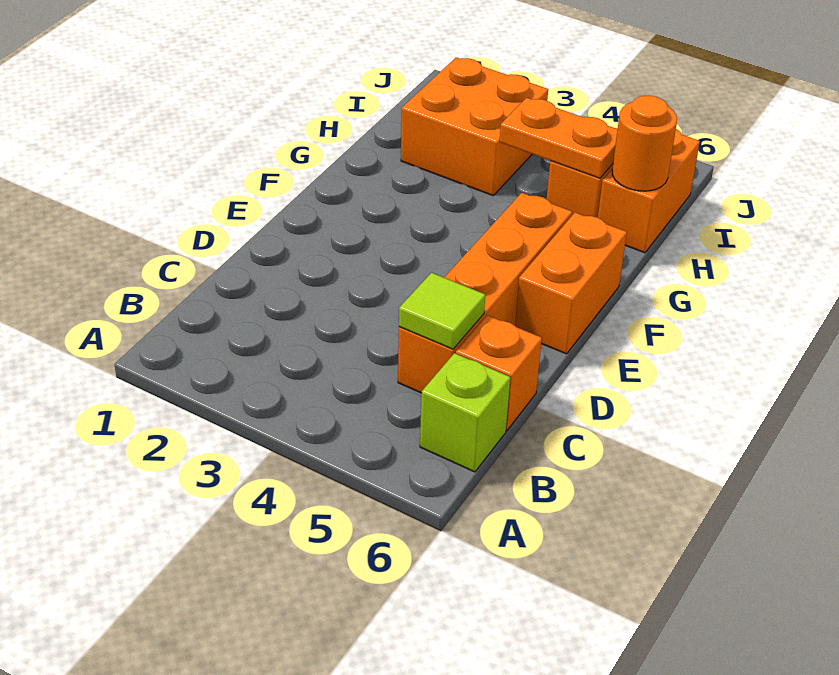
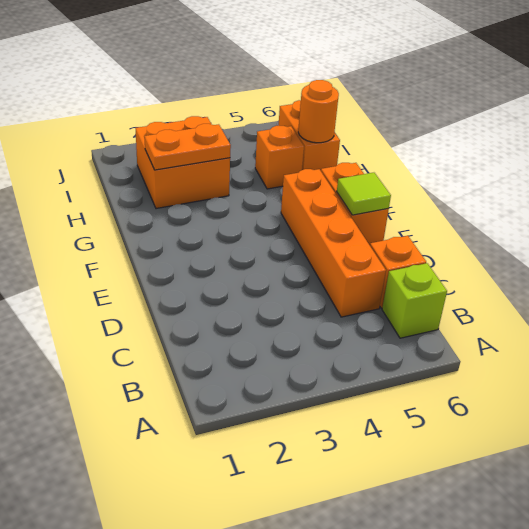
lime 1x1 tile [399,273,485,349] -> lime 1x1 tile moved to [337,173,391,215]
orange 1x2 plate [499,98,618,178] -> orange 1x2 plate moved to [145,124,231,170]

